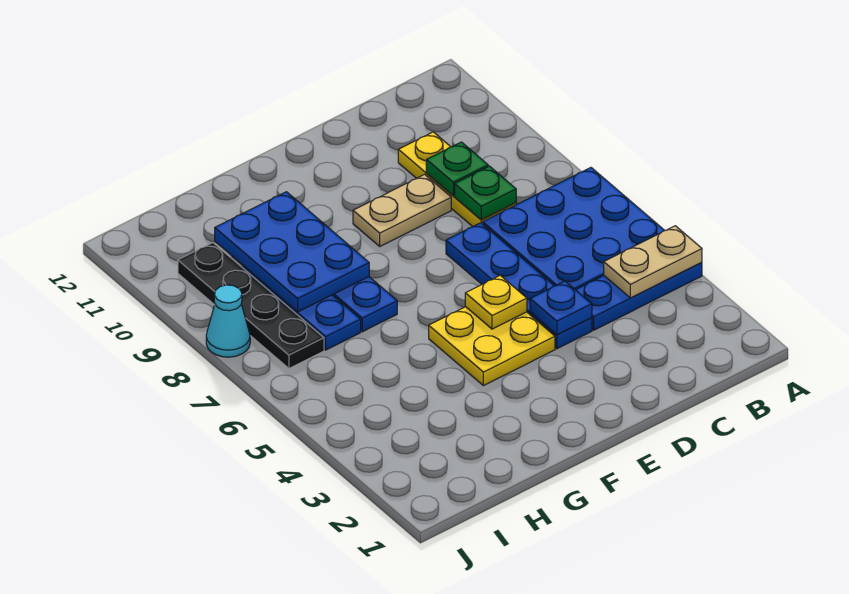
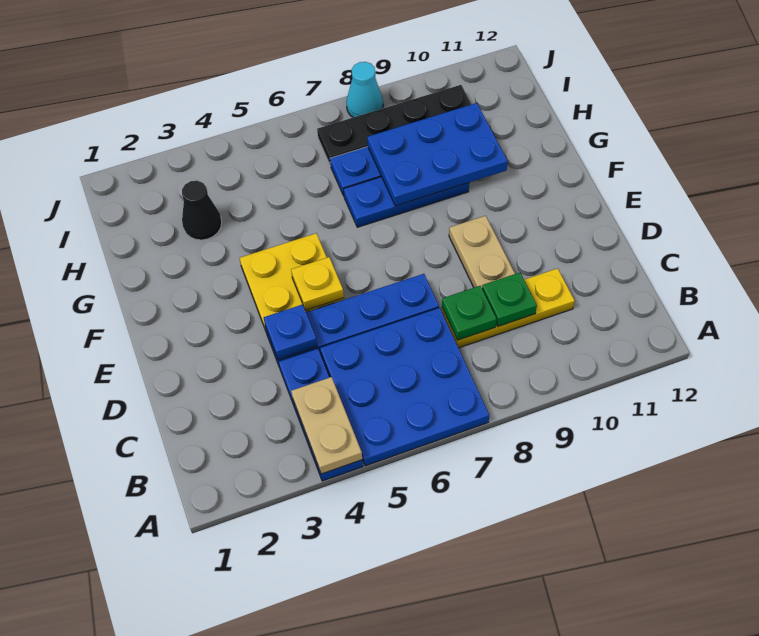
none -> black 1x1 cone [182,181,222,240]

